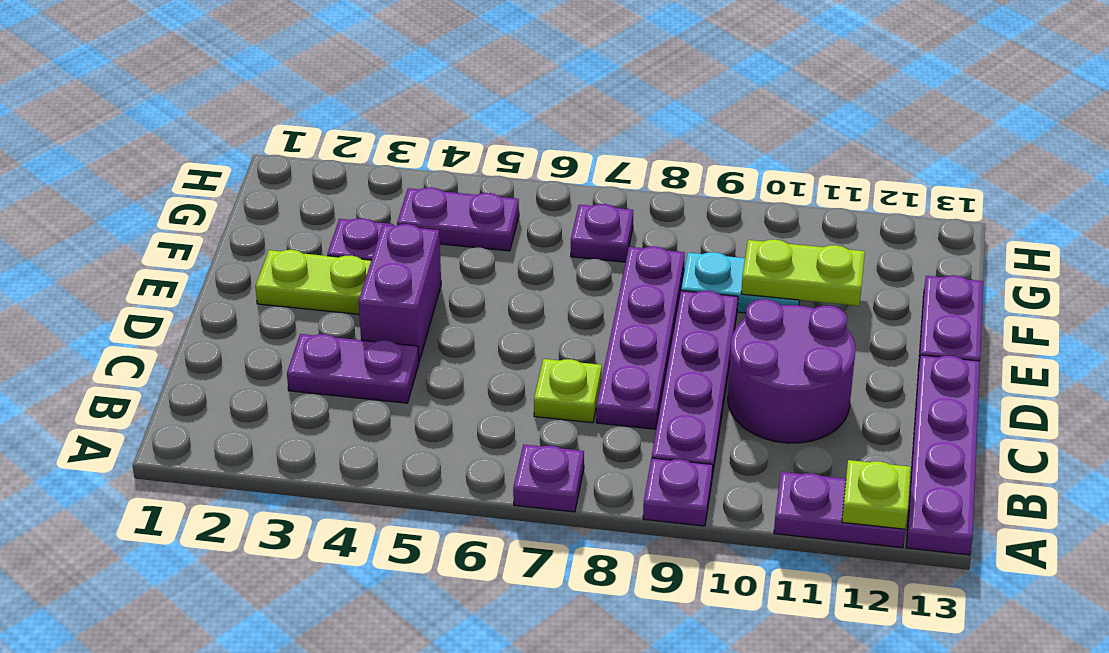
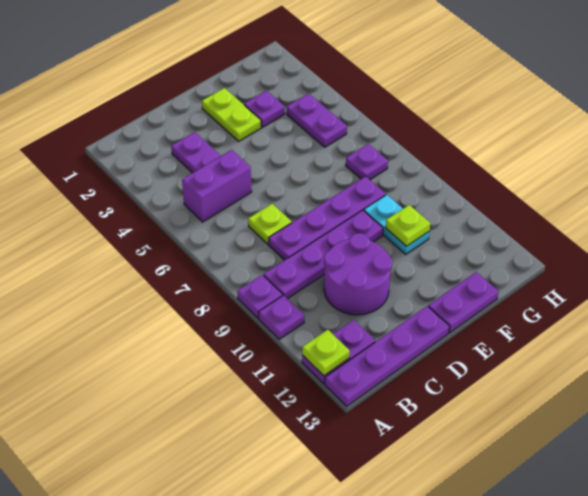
purple 1x1 plate [513,445,584,512] -> purple 1x1 plate moved to [258,295,304,340]
purple 1x2 plate [774,472,905,548] -> purple 1x2 plate turned to [302,320,375,384]
purple 1x2 brick [359,224,441,361] -> purple 1x2 brick moved to [182,150,252,222]
lime 1x2 plate [741,239,865,306] -> lime 1x1 plate [386,205,430,246]

